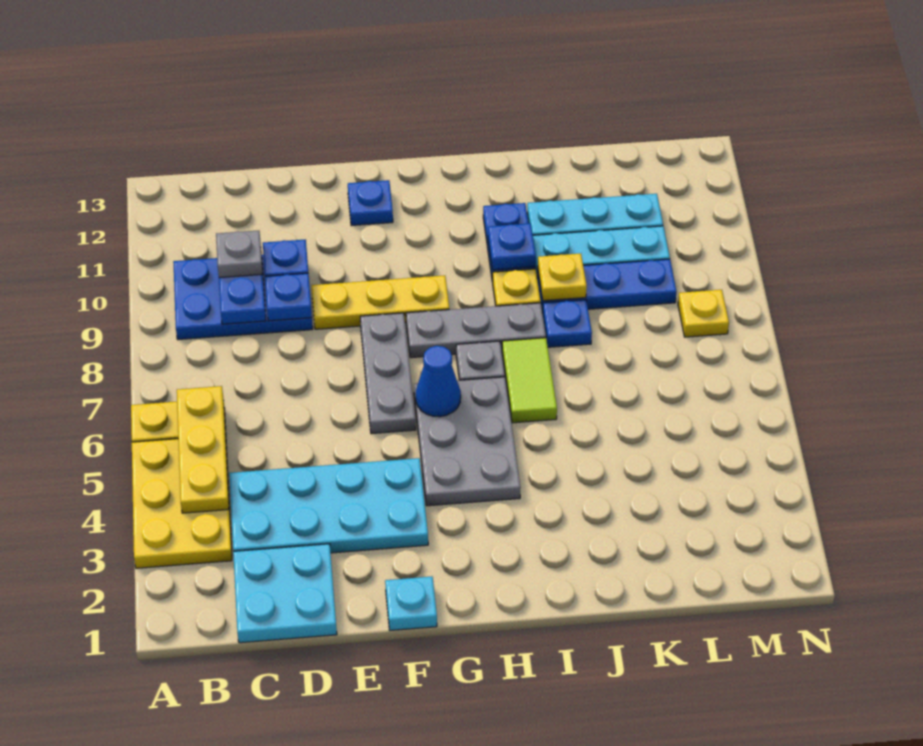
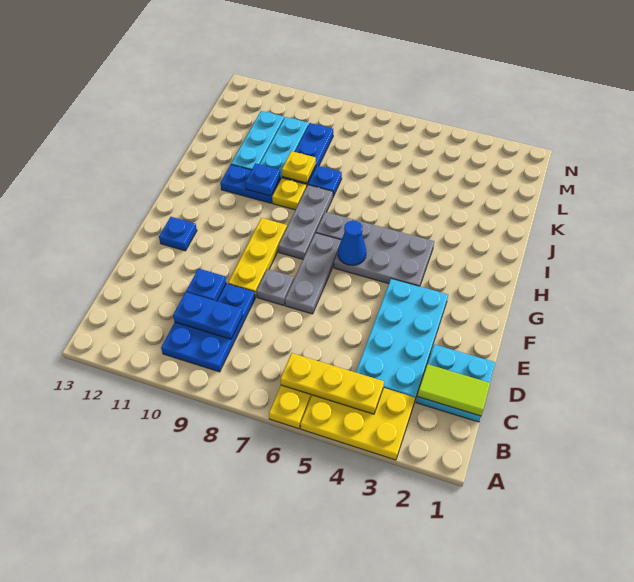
grey 1x1 plate [216,230,263,278] -> grey 1x1 plate moved to [256,269,294,305]
blue 1x1 plate [265,273,312,321] -> none
cyan 1x1 plate [385,576,437,630] -> none
grey 1x3 plate [360,313,416,434] -> grey 1x3 plate turned to [285,233,341,314]
lime 1x2 tile [502,338,557,423] -> lime 1x2 tile moved to [417,364,490,416]
yellow 1x1 plate [678,290,729,337] -> none

